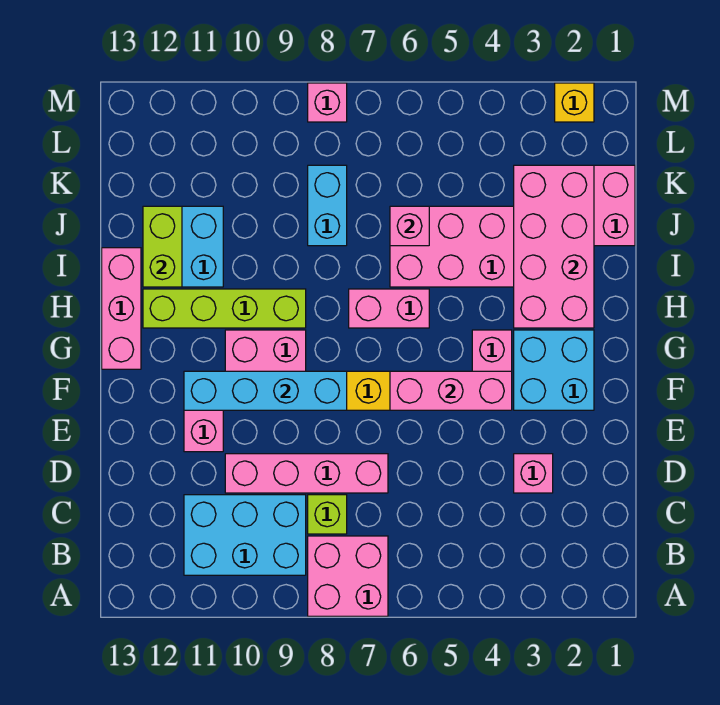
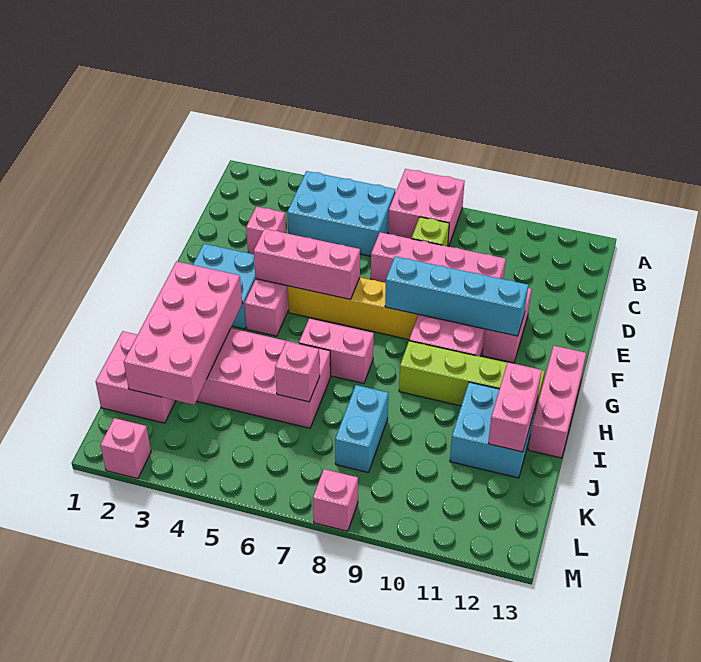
cyan 2x3 brick [184,495,306,575] -> cyan 2x3 brick moved to [287,171,395,256]
lime 1x2 brick [143,206,182,287] -> pink 1x2 brick [488,362,542,452]
yellow 1x1 brick [555,83,594,122] -> pink 1x1 brick [100,418,151,479]

